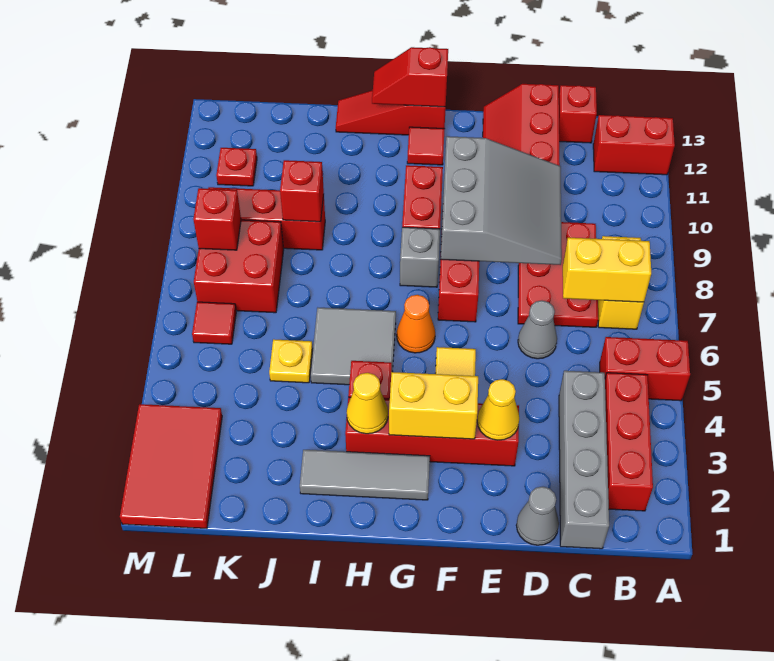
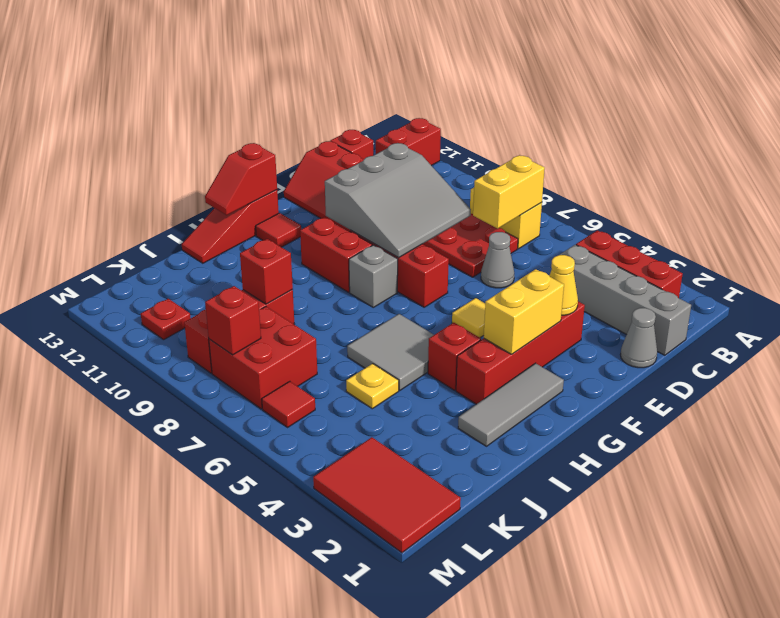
red 1x2 brick [600,337,690,401] -> none
grey 3x3 slope [441,136,562,265] -> grey 3x3 slope turned to [325,143,471,258]
orange 1x1 cone [397,295,435,353] -> none
yellow 1x1 cone [347,373,388,434] -> none

